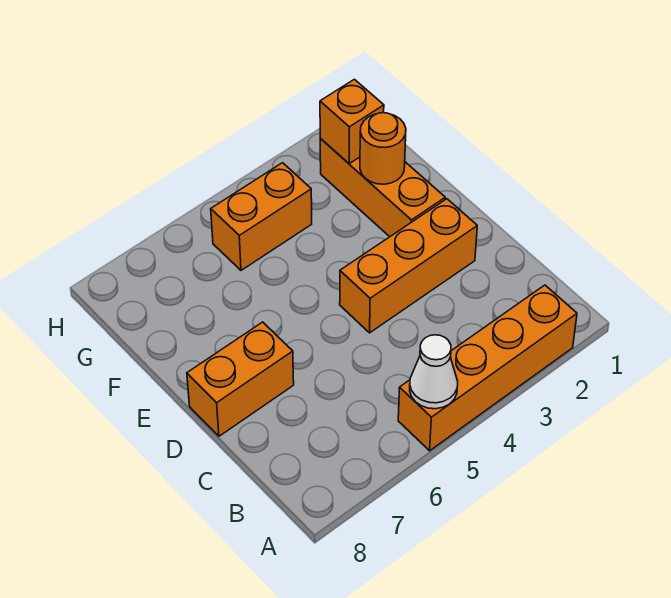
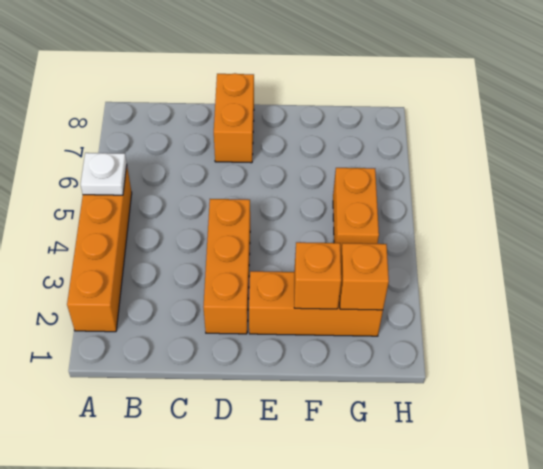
white 1x1 cone [410,335,458,409] -> white 1x1 plate [81,153,127,195]
orange 1x1 round brick [360,113,406,184] -> orange 1x1 brick [294,242,341,309]

